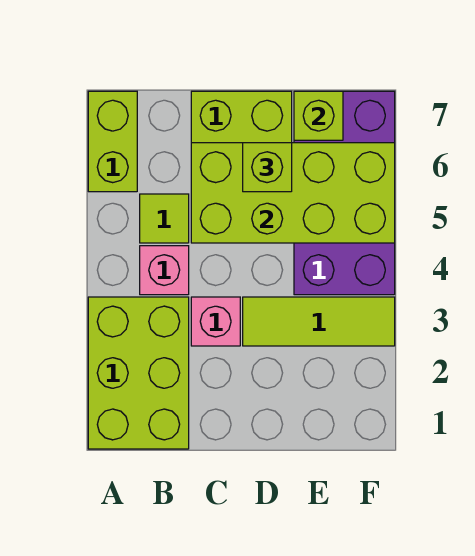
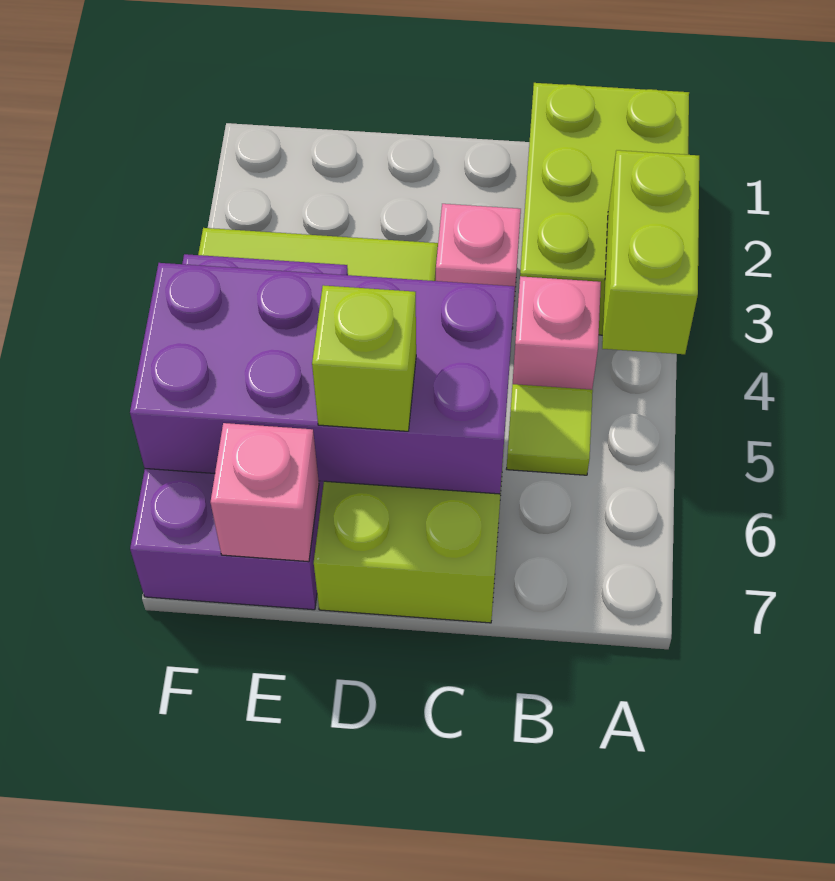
lime 1x2 brick [88,91,137,192] -> lime 1x2 brick moved to [602,150,699,354]
lime 2x4 brick [191,143,395,243] -> purple 2x4 brick [130,263,515,494]
lime 1x1 brick [294,91,343,140] -> pink 1x1 brick [211,423,319,562]

